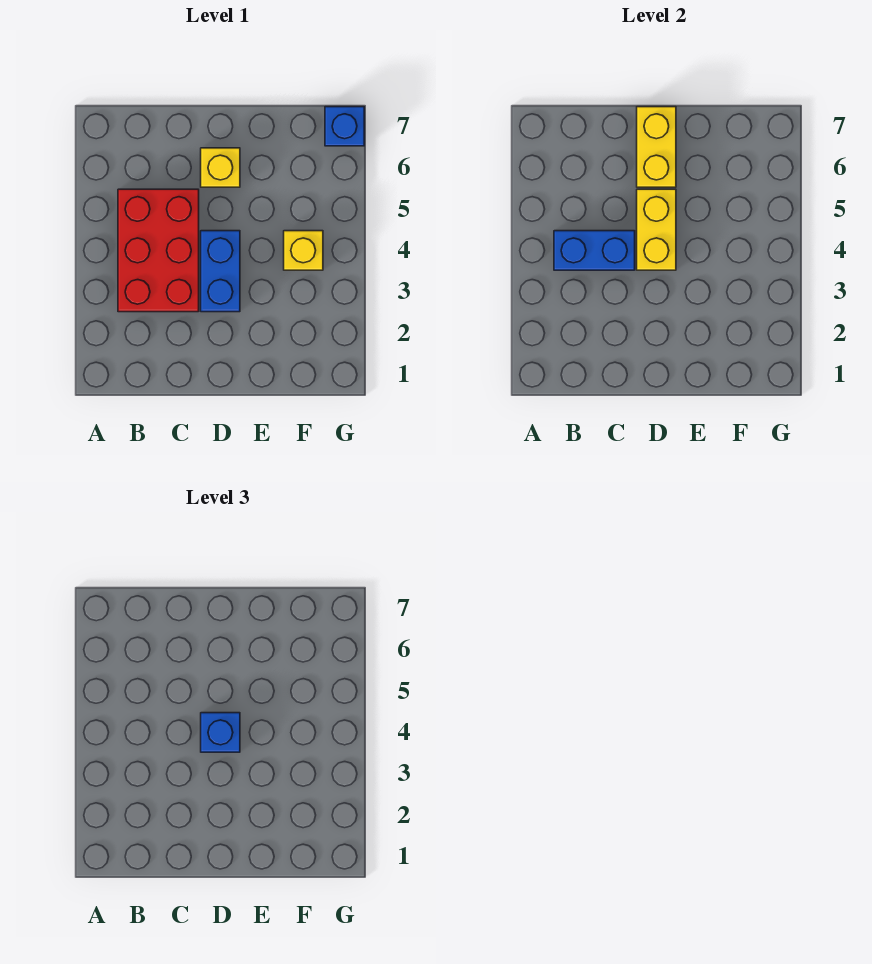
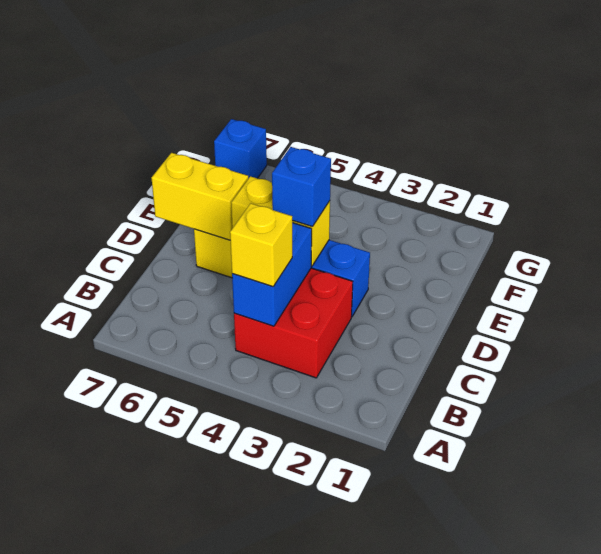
red 2x3 brick [118,189,199,312] -> red 2x2 brick [234,268,353,378]
yellow 1x1 brick [284,231,323,270] -> yellow 1x1 brick moved to [230,203,292,287]

